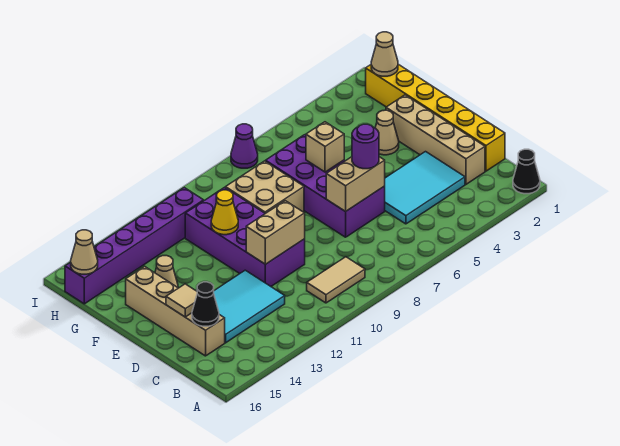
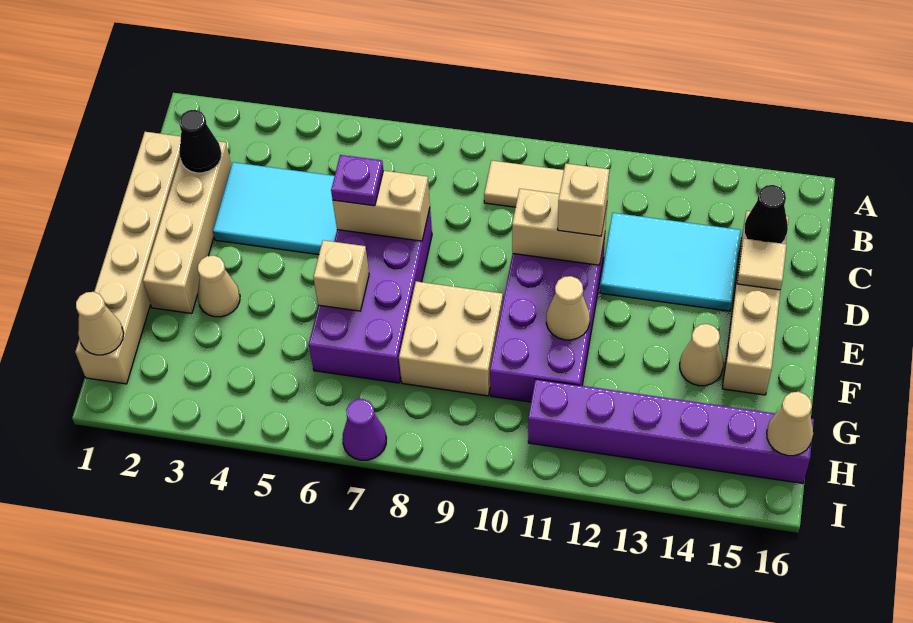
black 1x1 cone [513,149,540,194] -> black 1x1 cone moved to [179,110,222,173]
yellow 1x6 brick [366,64,505,171] -> tan 1x6 brick [75,132,181,384]
purple 1x1 round brick [352,124,379,169] -> purple 1x1 plate [331,155,383,206]
none -> tan 1x1 brick [558,163,609,236]
yellow 1x1 cone [211,190,238,235] -> tan 1x1 cone [546,276,590,340]

